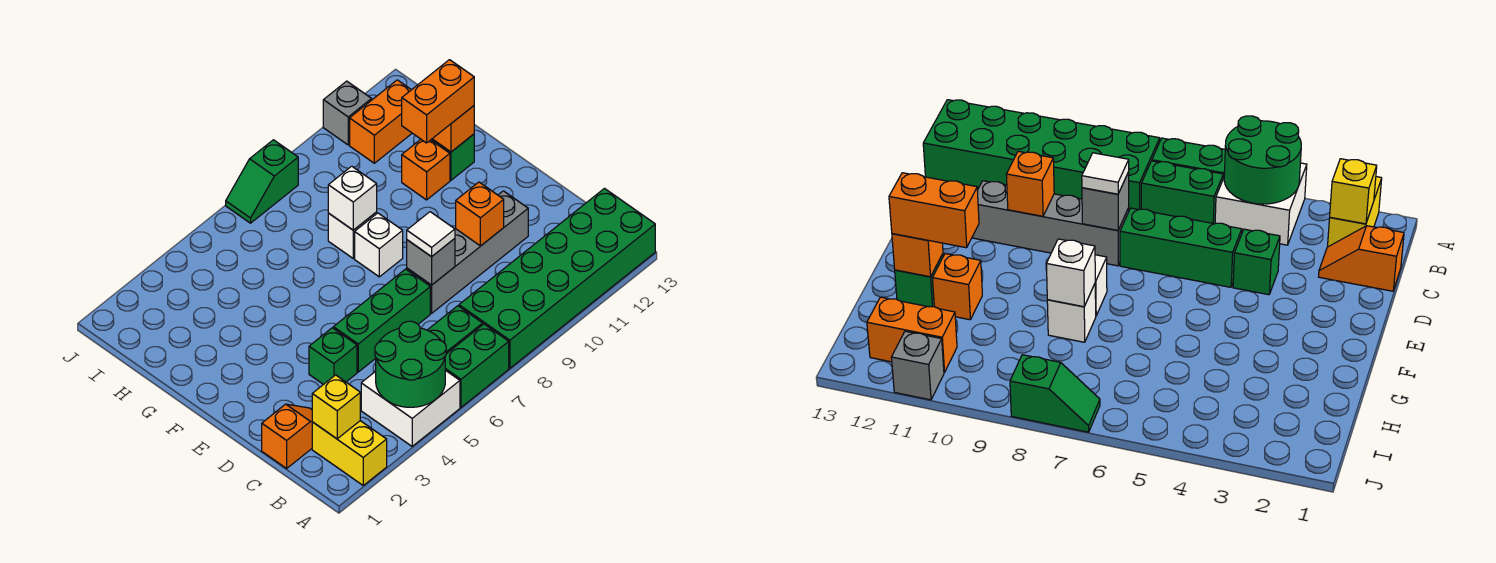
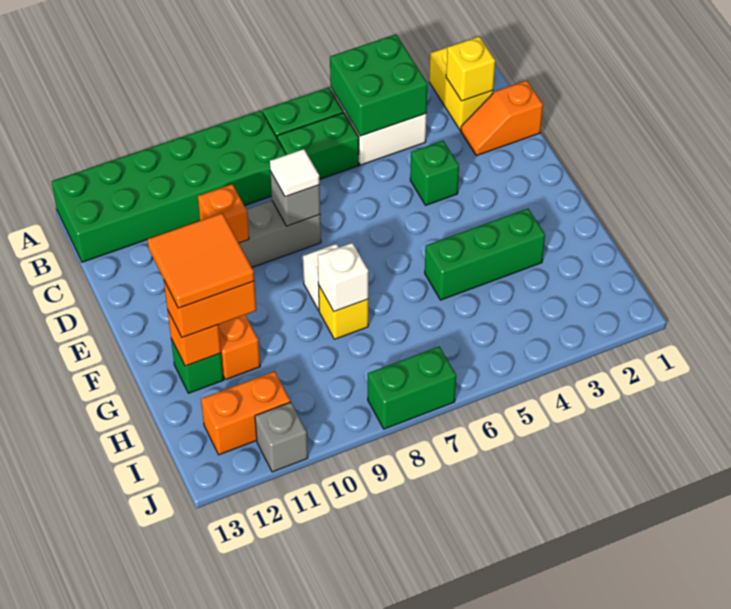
green 2x2 round brick [375,321,446,407] -> green 2x2 brick [330,34,428,136]
green 1x3 brick [333,269,430,372] -> green 1x3 brick moved to [425,209,545,300]
none -> orange 2x2 tile [147,213,254,308]
white 1x1 brick [328,212,377,258] -> yellow 1x1 brick [318,285,368,339]
green 1x2 slope [226,140,298,223] -> green 1x2 brick [368,347,456,429]

